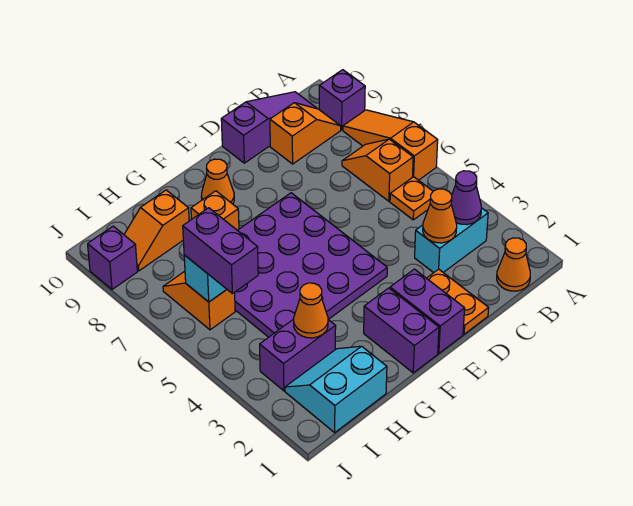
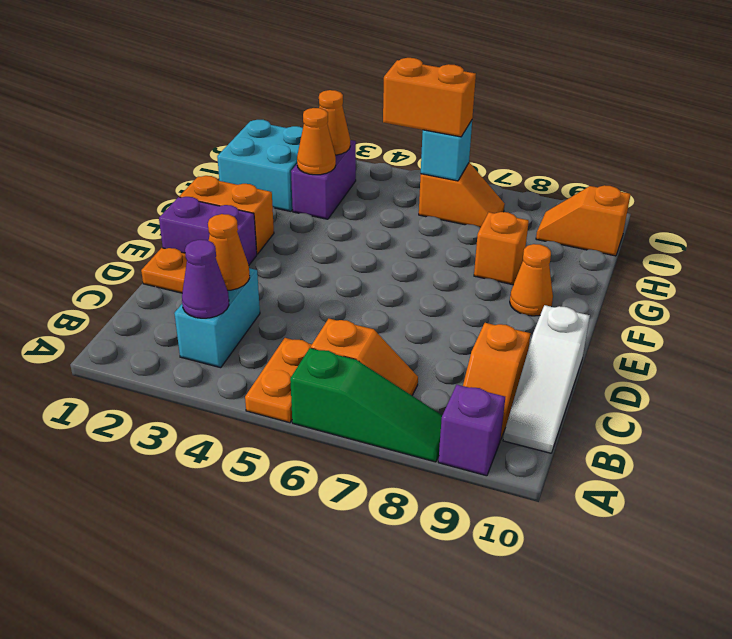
orange 1x3 slope [343,110,438,180] -> green 1x3 slope [290,348,442,462]
orange 1x1 cone [497,238,530,291] -> orange 1x1 cone moved to [319,90,350,155]
orange 1x1 plate [390,177,433,220] -> orange 1x2 plate [245,338,312,423]
purple 1x3 slope [221,92,316,163] -> white 1x3 slope [503,305,590,453]
purple 4x4 plate [235,193,387,337] -> none
purple 1x2 brick [364,288,439,373] -> orange 1x2 brick [179,176,274,254]
cyan 2x2 slope [285,346,387,432] -> cyan 2x2 brick [217,120,303,211]
orange 1x2 slope [124,190,189,271] -> orange 1x2 slope turned to [536,185,630,256]
purple 1x2 brick [183,208,258,294] -> orange 1x2 brick [383,58,476,137]
purple 1x1 brick [88,226,137,289] -> none

